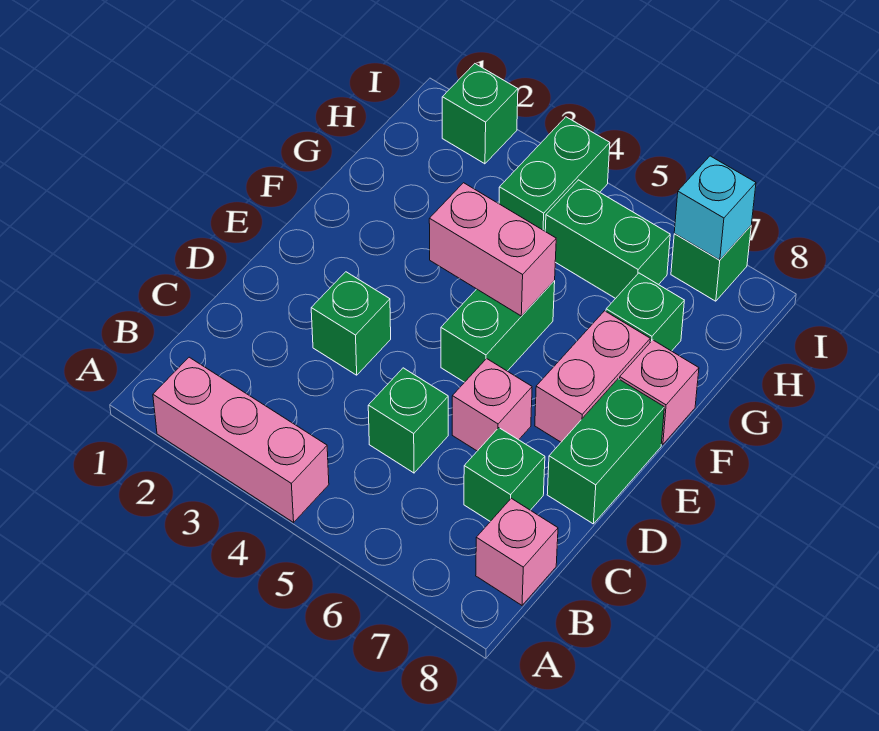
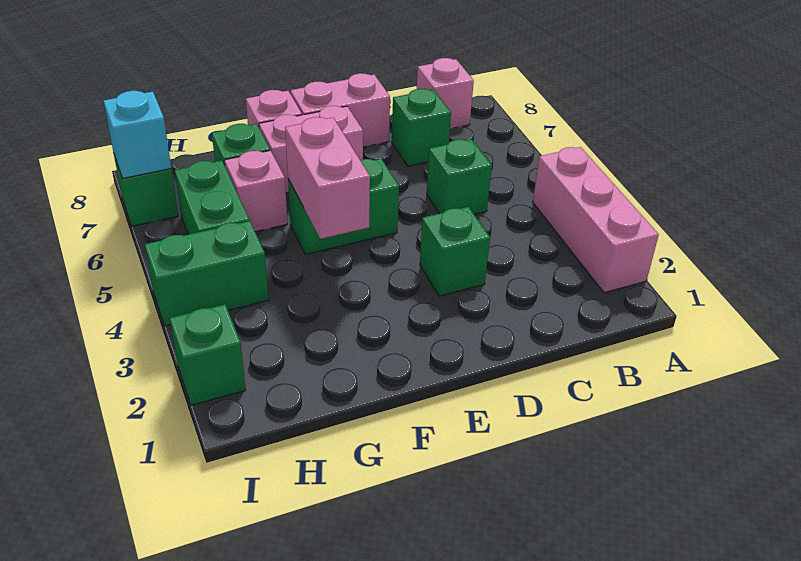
pink 1x1 brick [452,359,532,451] -> pink 1x1 brick moved to [225,151,287,232]
green 1x2 brick [547,379,664,524] -> pink 1x2 brick [290,73,390,147]

